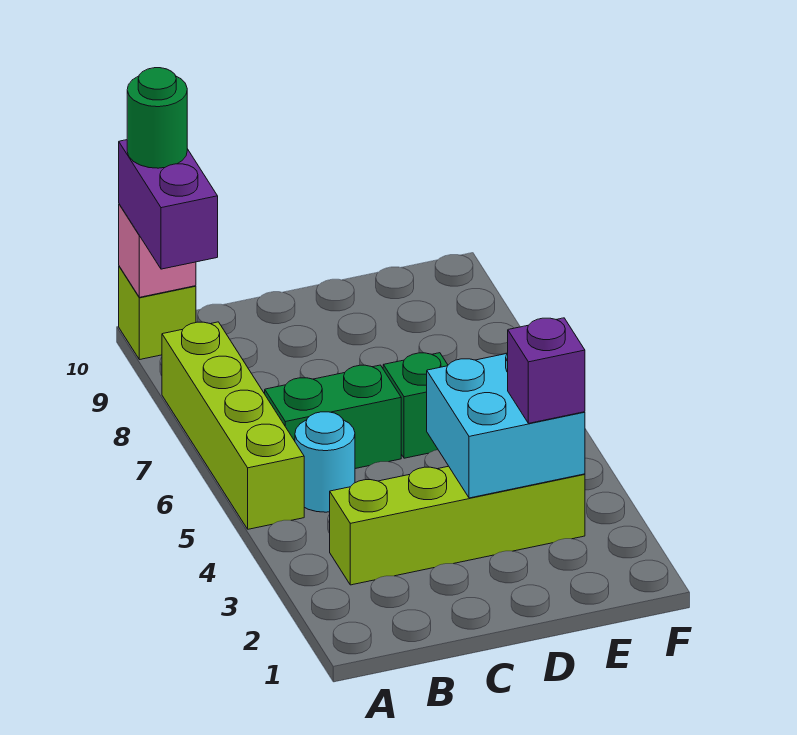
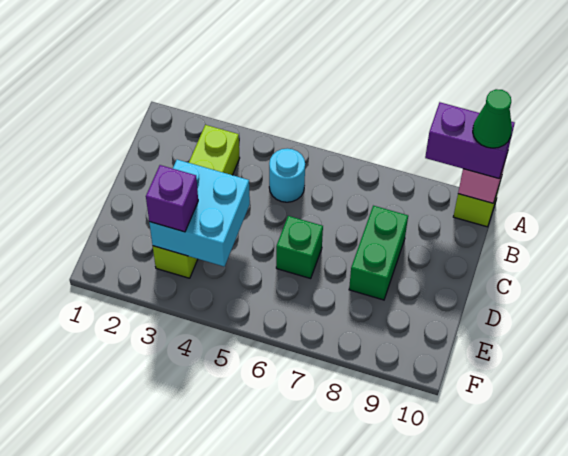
lime 1x4 brick [162,322,304,529] -> none
green 1x1 round brick [127,68,187,168] -> green 1x1 cone [473,89,512,148]
green 1x2 brick [264,365,401,469] -> green 1x2 brick moved to [349,206,408,300]

